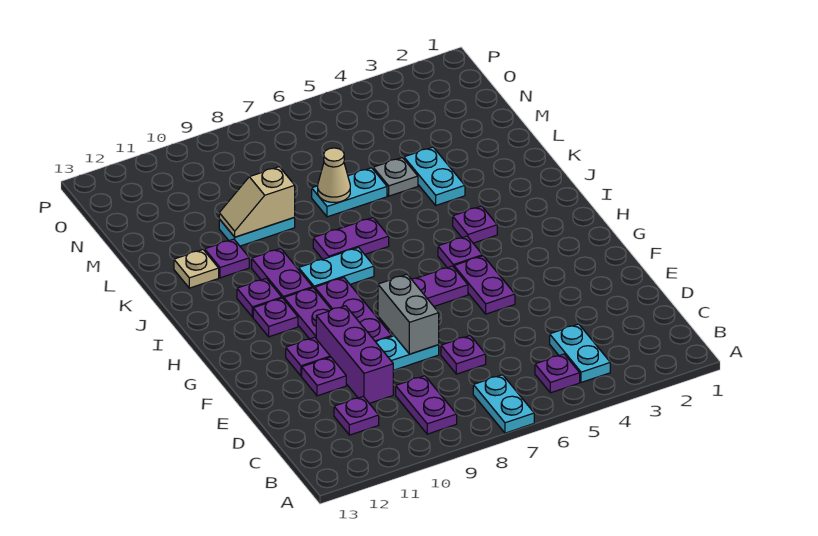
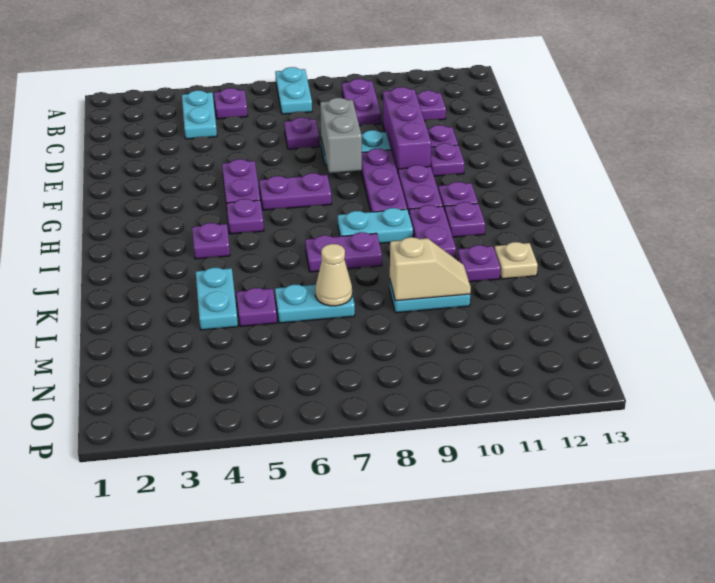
grey 1x1 plate [373,158,418,196] -> purple 1x1 plate [236,288,277,327]

